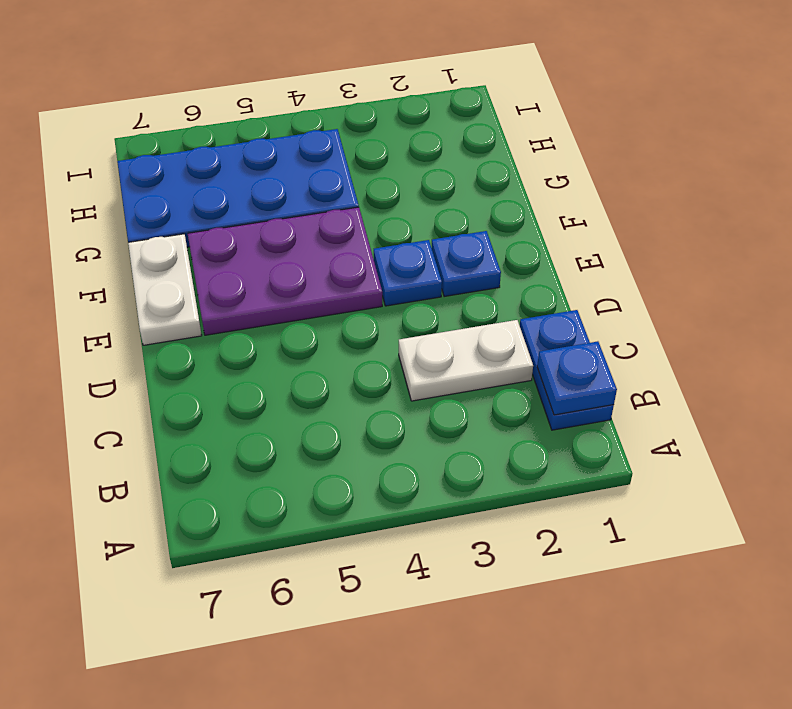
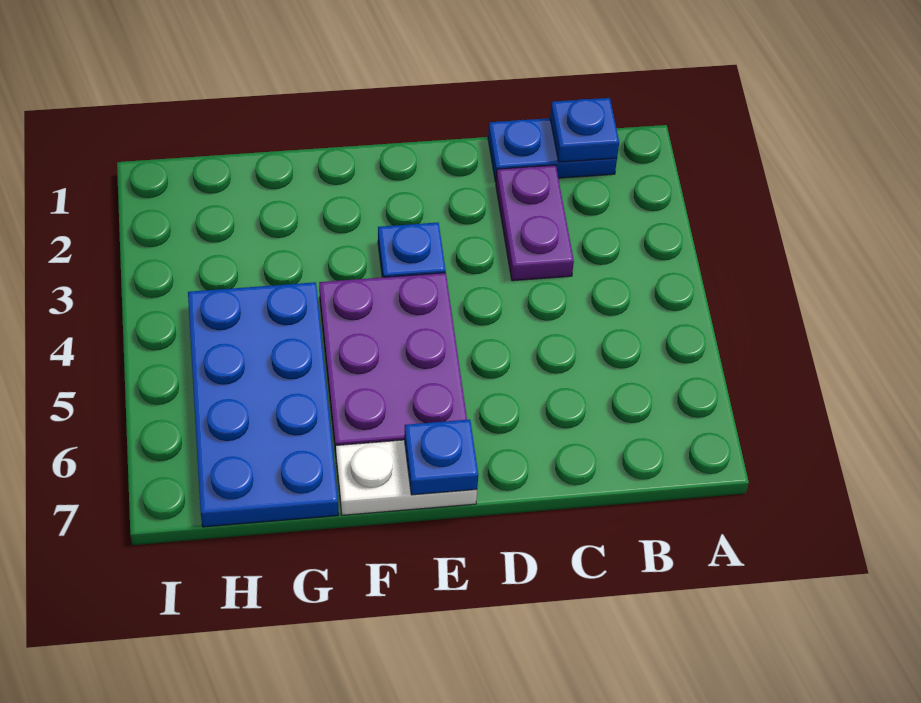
white 1x2 plate [399,320,533,401] -> purple 1x2 plate [496,165,574,281]
blue 1x1 plate [432,231,501,297] -> blue 1x1 plate moved to [404,420,478,495]

